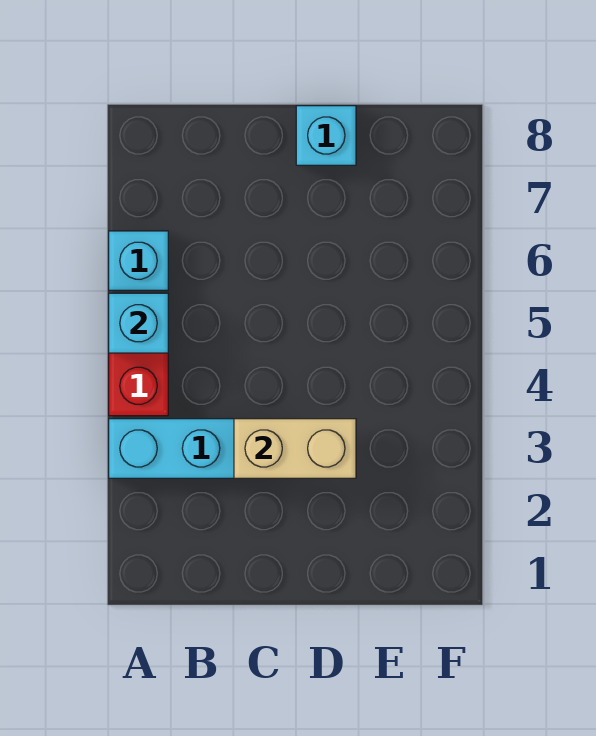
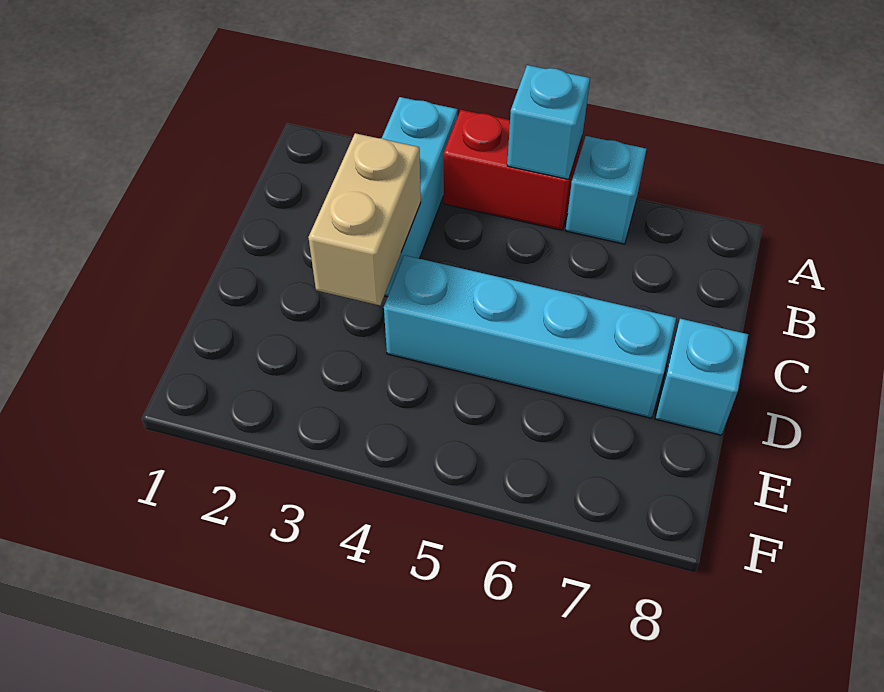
none -> cyan 1x4 brick [384,255,676,418]

